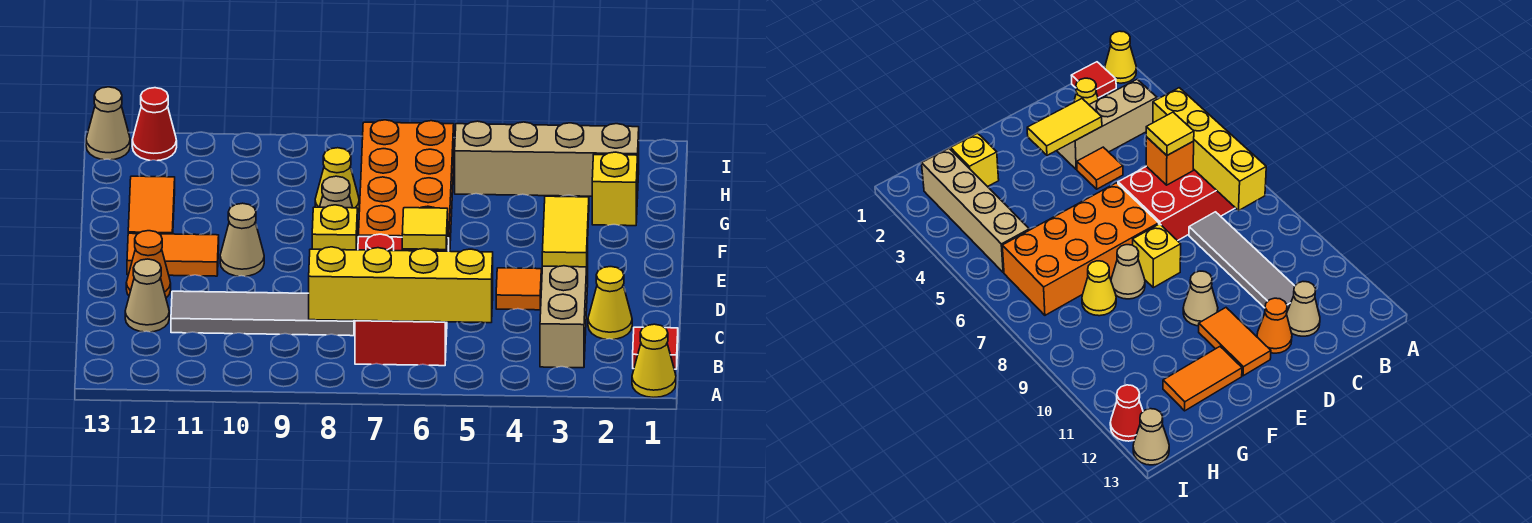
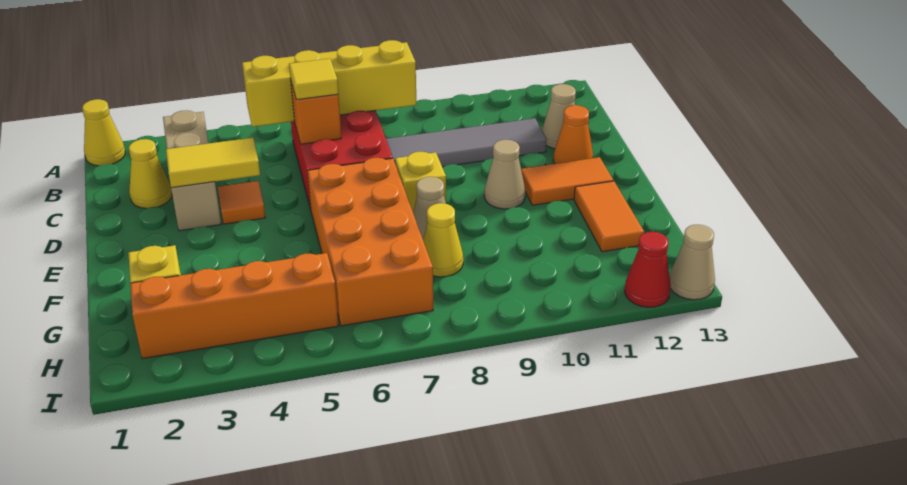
red 1x1 tile [633,327,678,369] -> none
yellow 1x2 tile [542,196,589,267] -> yellow 1x2 tile turned to [166,138,260,188]
tan 1x4 brick [455,121,639,196] -> orange 1x4 brick [130,253,338,359]

